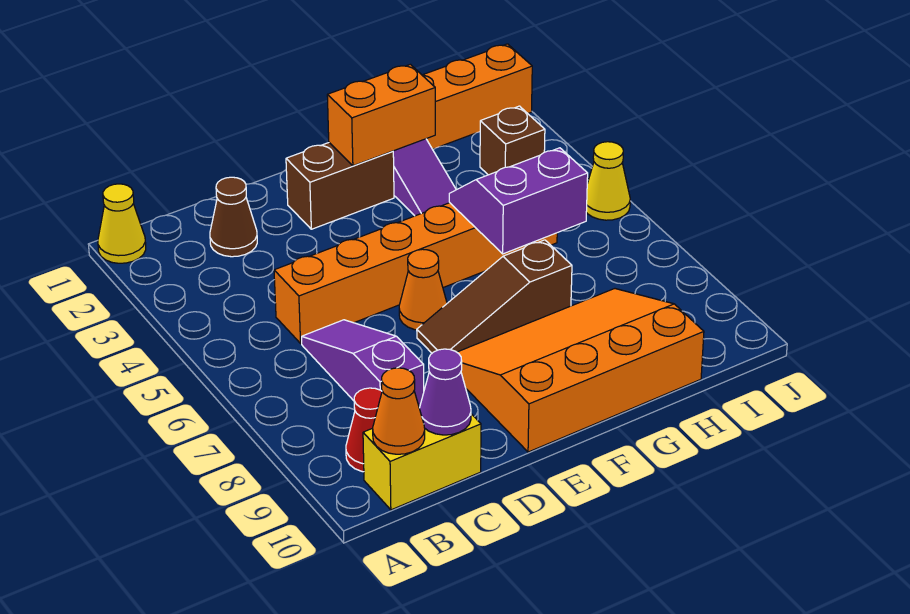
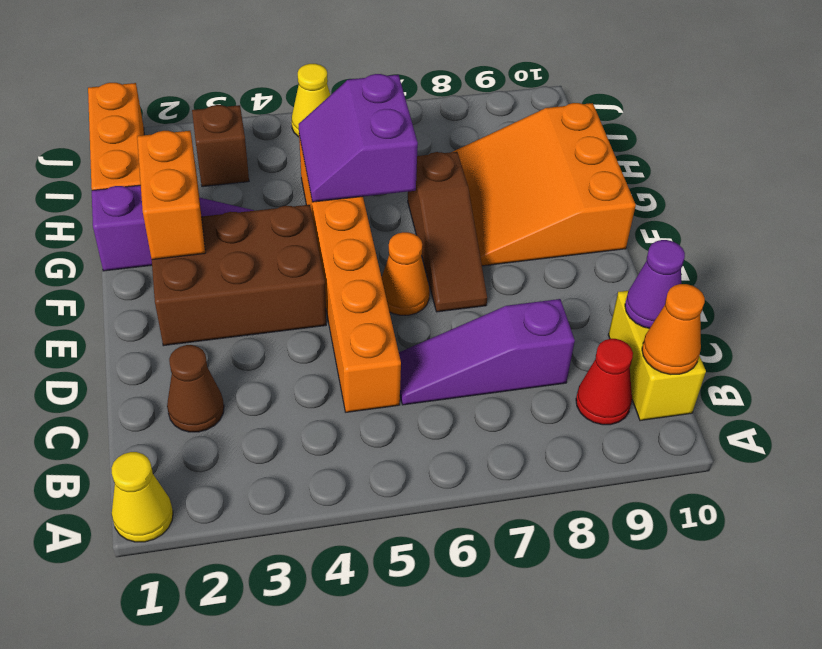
brown 1x2 brick [286,143,394,229] -> brown 2x3 brick [152,205,326,346]
orange 3x4 slope [457,289,704,452] -> orange 3x3 slope [453,103,636,266]

